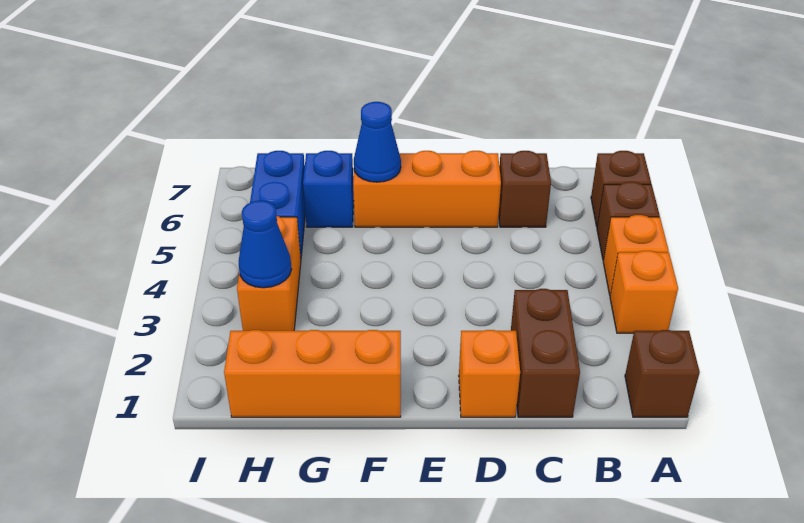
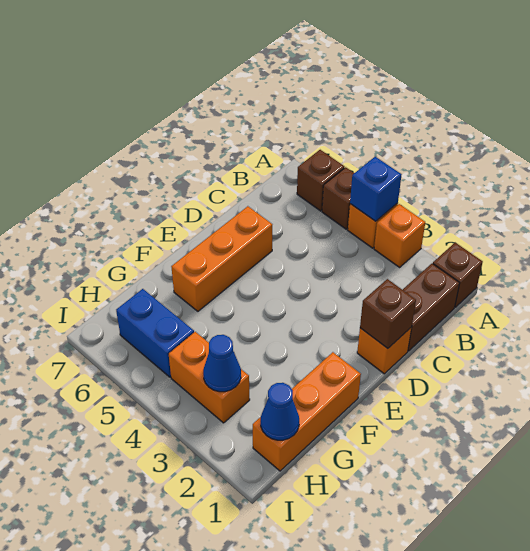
brown 1x2 brick [511,289,580,417] -> brown 1x2 brick turned to [403,264,460,351]
brown 1x1 brick [499,151,551,227] -> brown 1x1 brick moved to [360,279,416,348]
blue 1x1 cone [354,102,401,182] -> blue 1x1 cone moved to [261,383,299,440]
blue 1x1 brick [303,151,354,227] -> blue 1x1 brick moved to [350,157,401,221]

